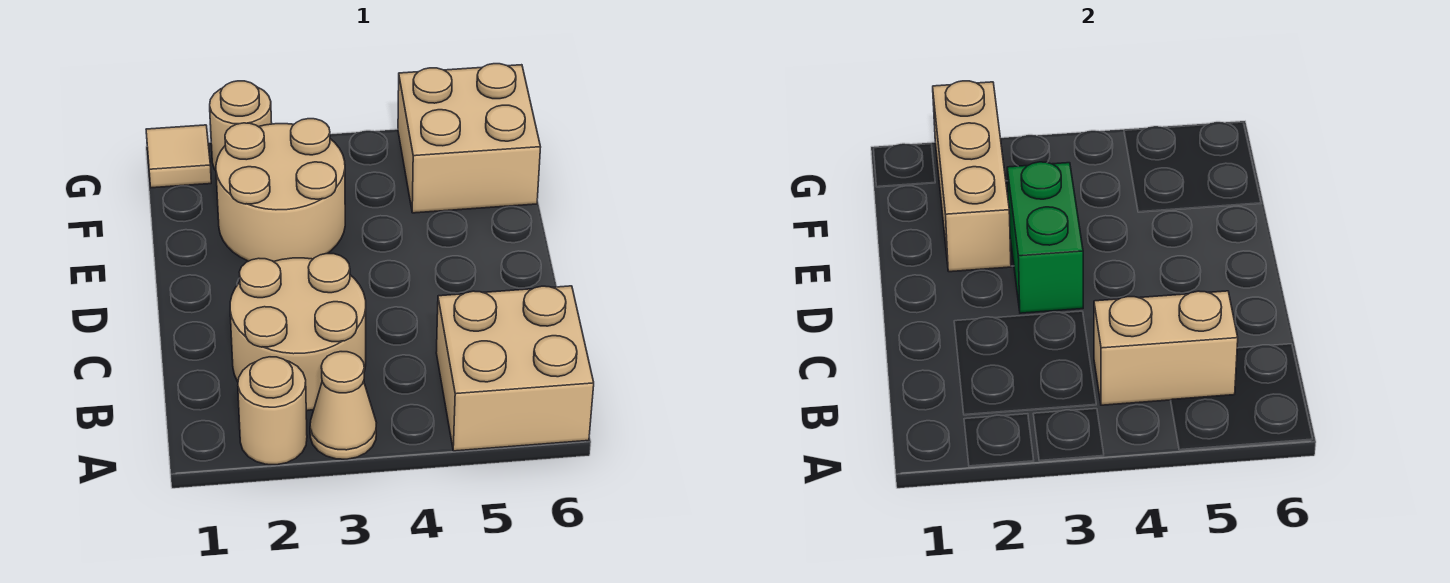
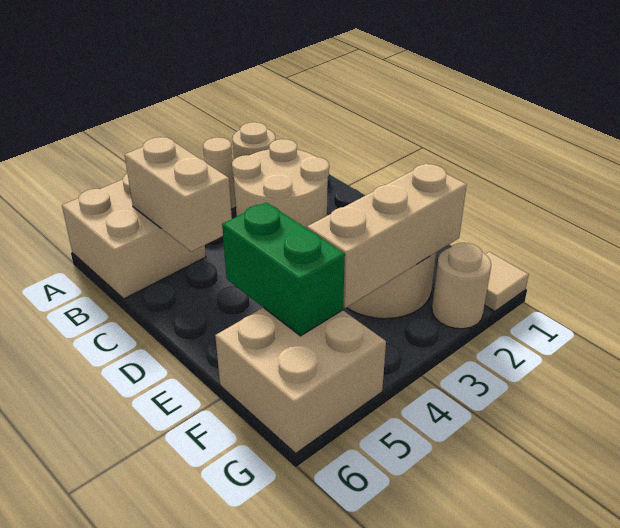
tan 1x2 brick [1094,291,1238,405] -> tan 1x2 brick turned to [125,137,232,252]
green 1x2 brick [1007,162,1083,313] -> green 1x2 brick moved to [222,202,345,336]
tan 1x3 brick [933,81,1011,272] -> tan 1x3 brick turned to [307,163,467,308]

